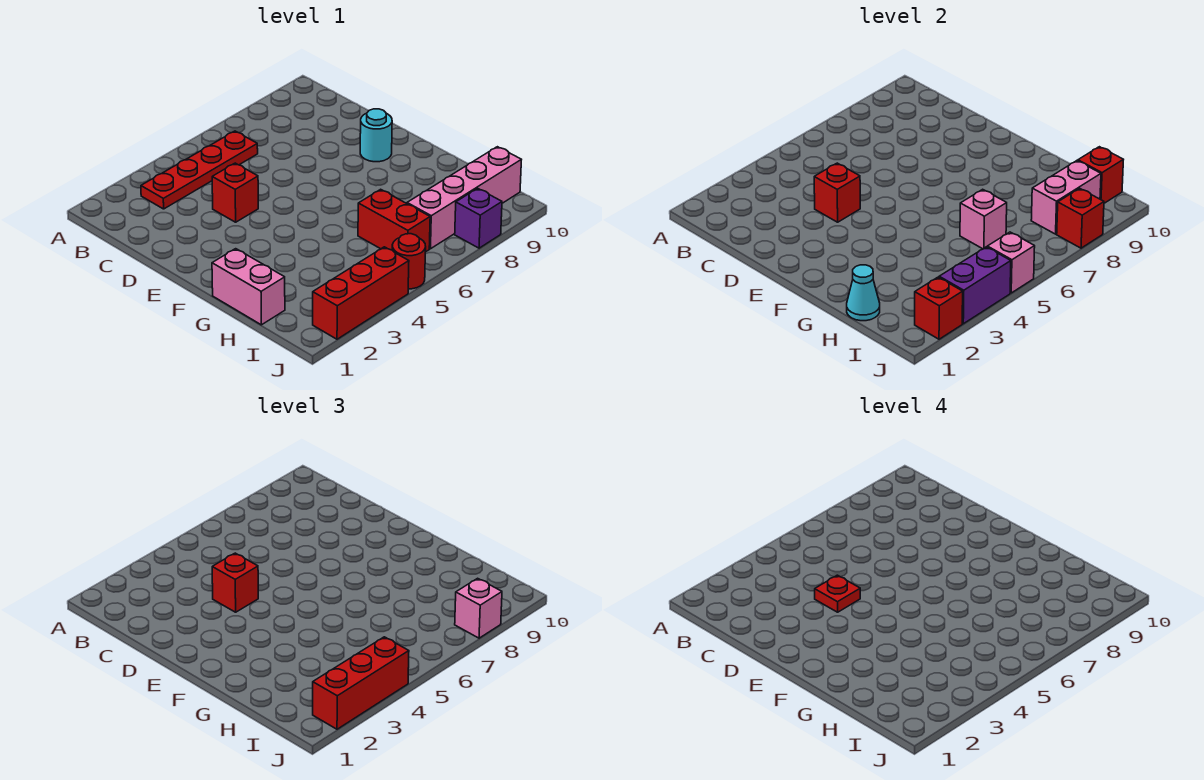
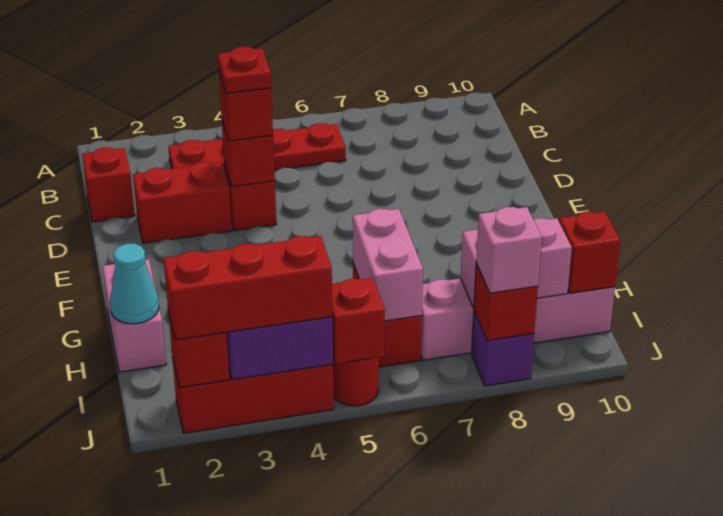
none -> red 1x1 brick [82,147,135,222]
none -> red 1x2 brick [133,162,232,243]
cyan 1x1 round brick [360,109,392,162] -> none
pink 1x1 brick [960,189,1007,249] -> pink 1x2 brick [353,209,423,321]
pink 1x1 brick [987,232,1035,293] -> red 1x1 brick [332,278,385,364]

